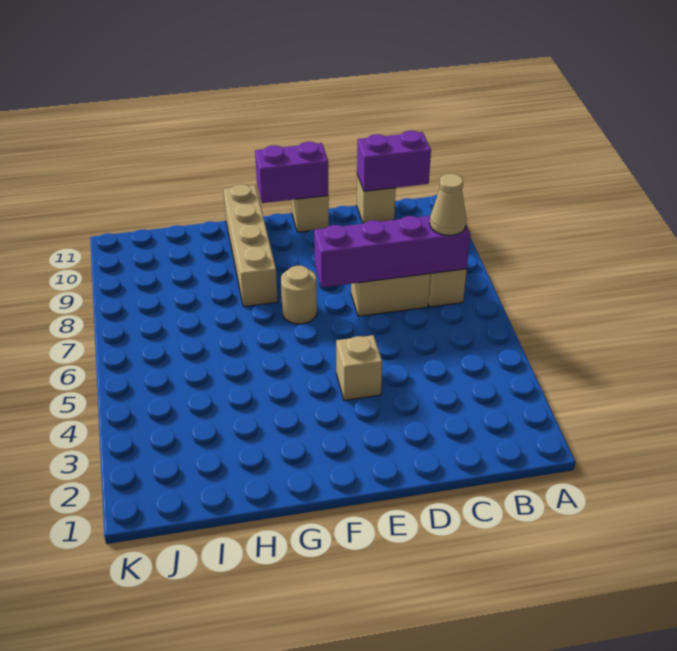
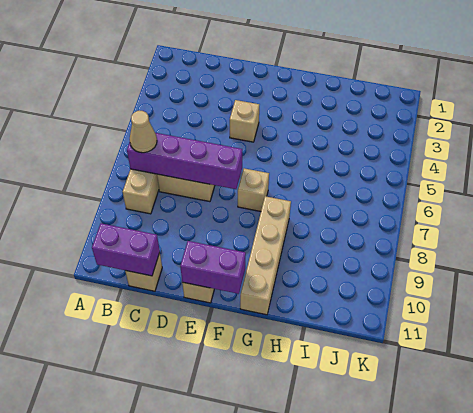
tan 1x1 round brick [281,266,317,324] -> tan 1x1 brick [238,168,269,211]

